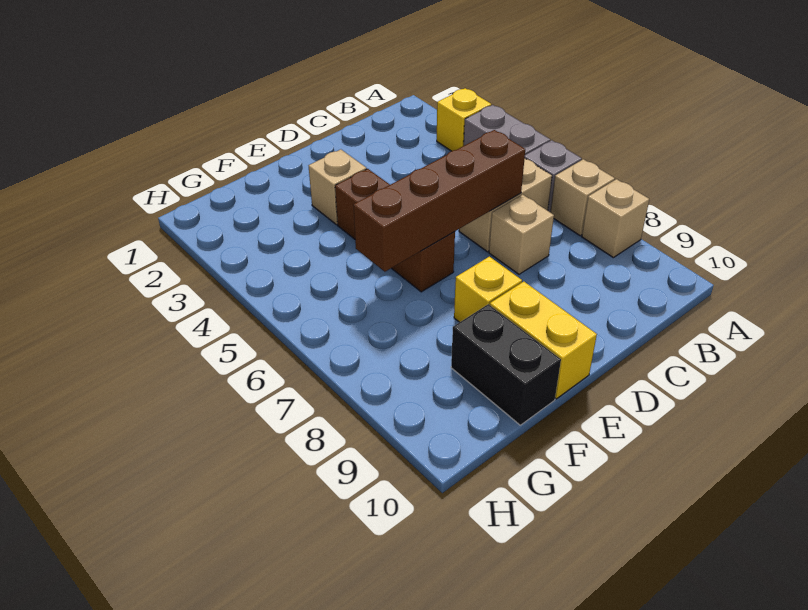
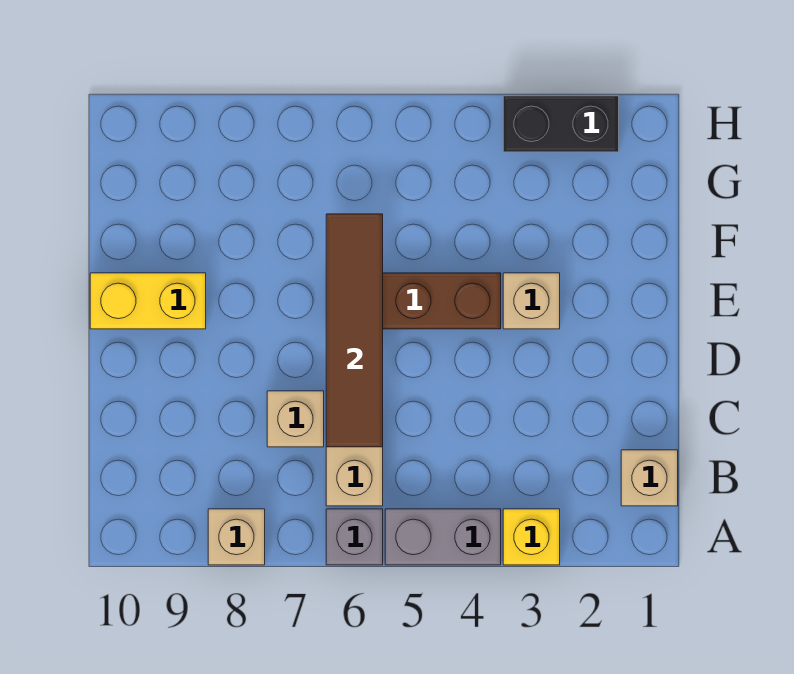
tan 1x1 brick [550,159,615,236] -> tan 1x1 brick moved to [621,450,678,506]
brown 1x4 brick [353,130,525,272] -> brown 1x4 tile [326,214,383,447]
yellow 1x1 brick [454,257,522,322] -> none
black 1x2 brick [451,304,561,425] -> black 1x2 brick moved to [503,96,619,152]

